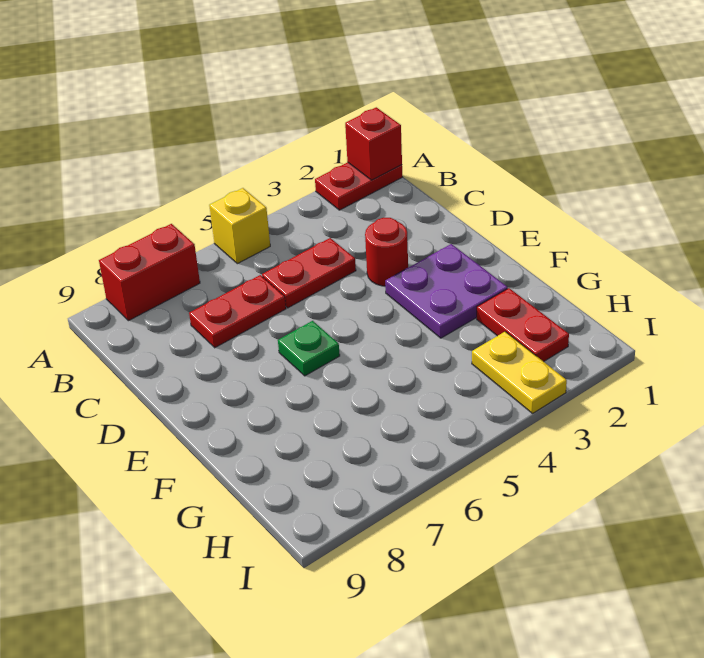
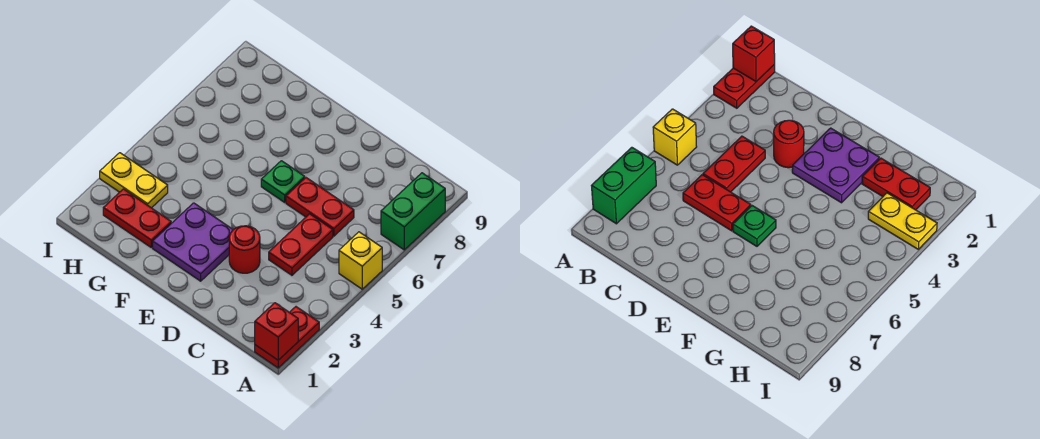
red 1x2 brick [99,224,200,321] -> green 1x2 brick [381,173,445,250]
red 1x2 plate [189,275,286,348] -> red 1x2 plate turned to [286,178,354,236]

